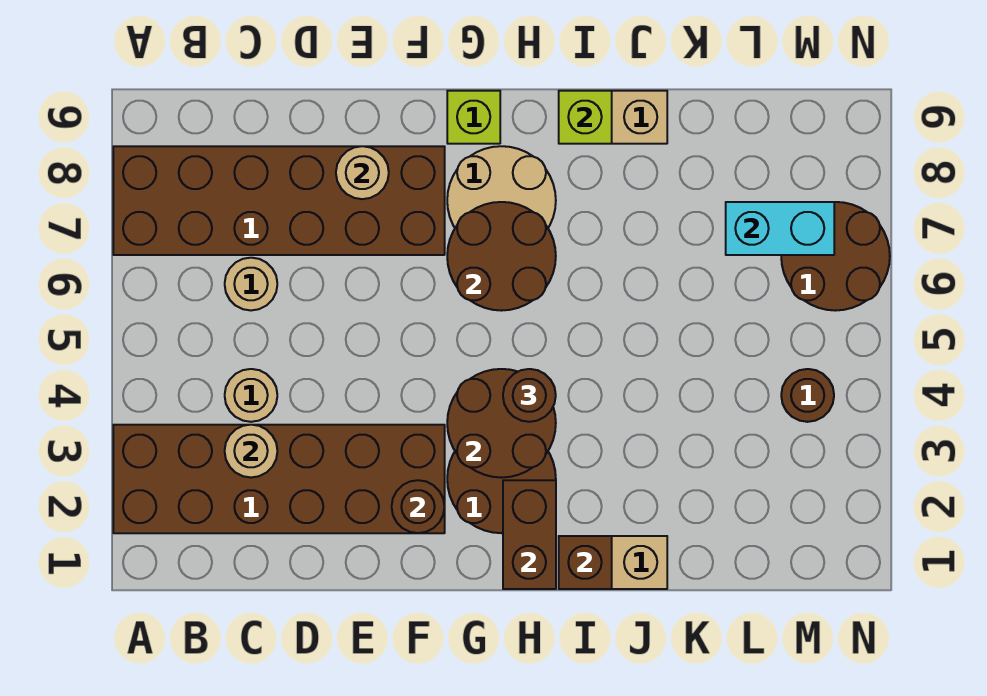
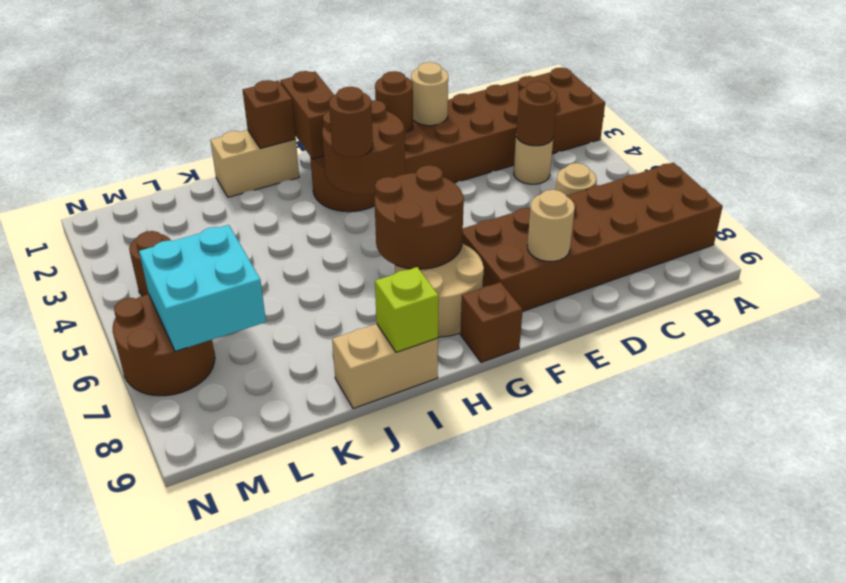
tan 1x1 round brick [225,425,277,477] -> tan 1x1 round brick moved to [411,62,448,126]
none -> brown 1x1 round brick [516,81,557,146]
lime 1x1 brick [447,91,500,144] -> brown 1x1 brick [460,282,523,362]
cyan 1x2 brick [726,202,834,255] -> cyan 2x2 brick [139,225,266,352]

